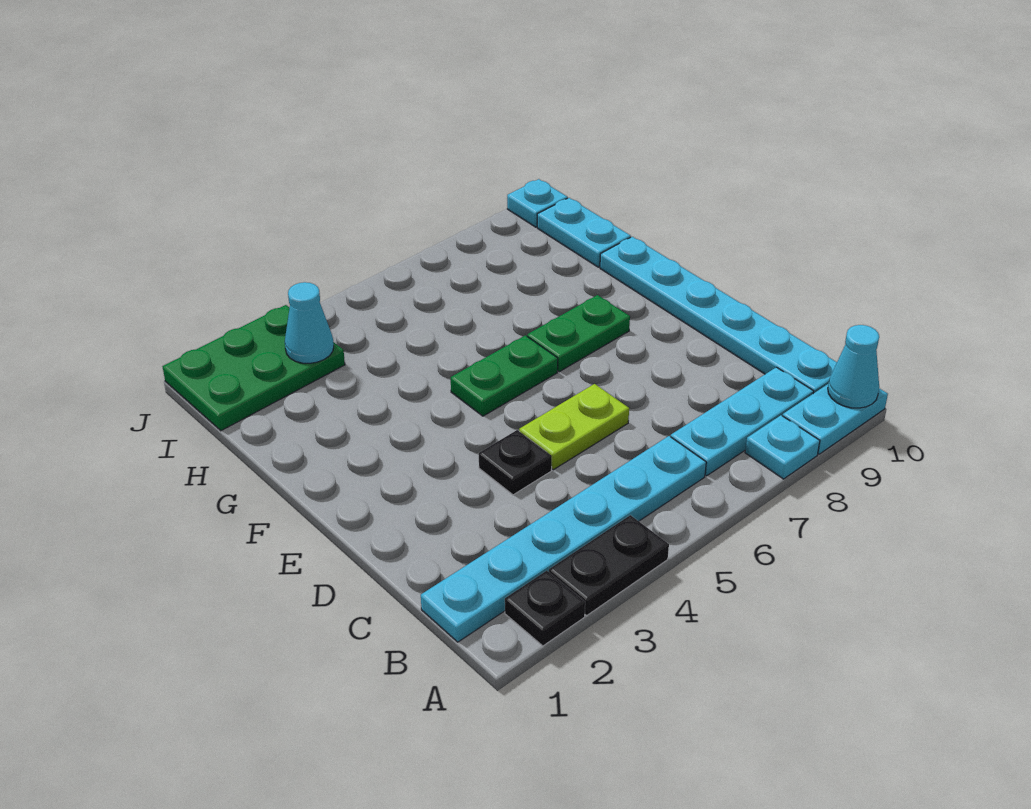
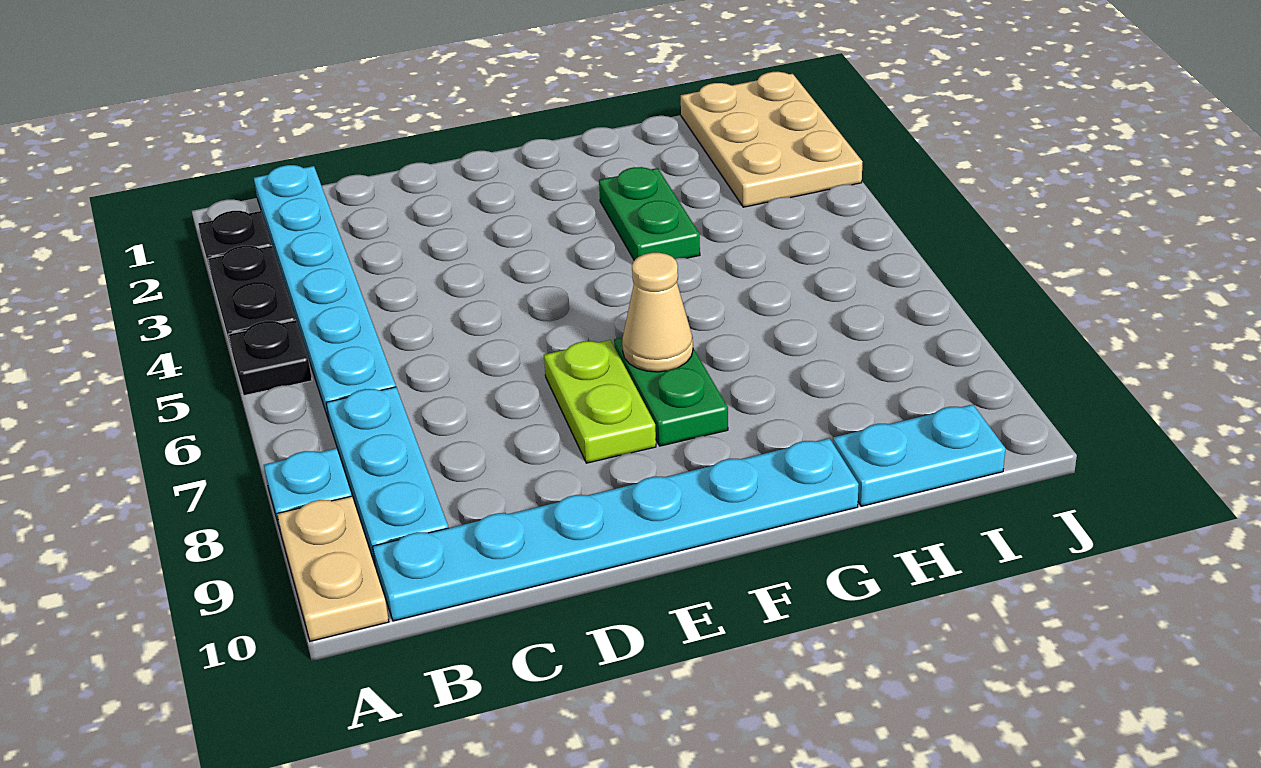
cyan 1x2 plate [783,384,888,454] -> tan 1x2 plate [277,496,389,641]
cyan 1x1 cone [828,325,879,408] -> none
black 1x1 plate [479,430,552,495] -> black 1x1 plate moved to [228,320,312,395]
lime 1x2 plate [519,384,629,470] -> lime 1x2 plate moved to [544,340,656,463]
green 1x2 plate [451,335,558,416] -> green 1x2 plate moved to [599,167,700,260]
none -> tan 1x1 cone [622,253,693,372]
green 2x3 plate [163,305,345,431] -> tan 2x3 plate [681,72,863,207]
cyan 1x1 cone [285,282,334,363] -> none
cyan 1x1 plate [507,179,568,227] -> none

